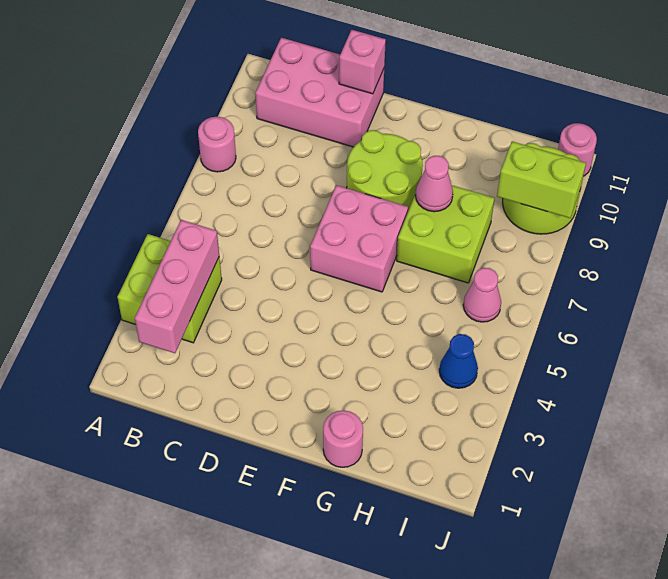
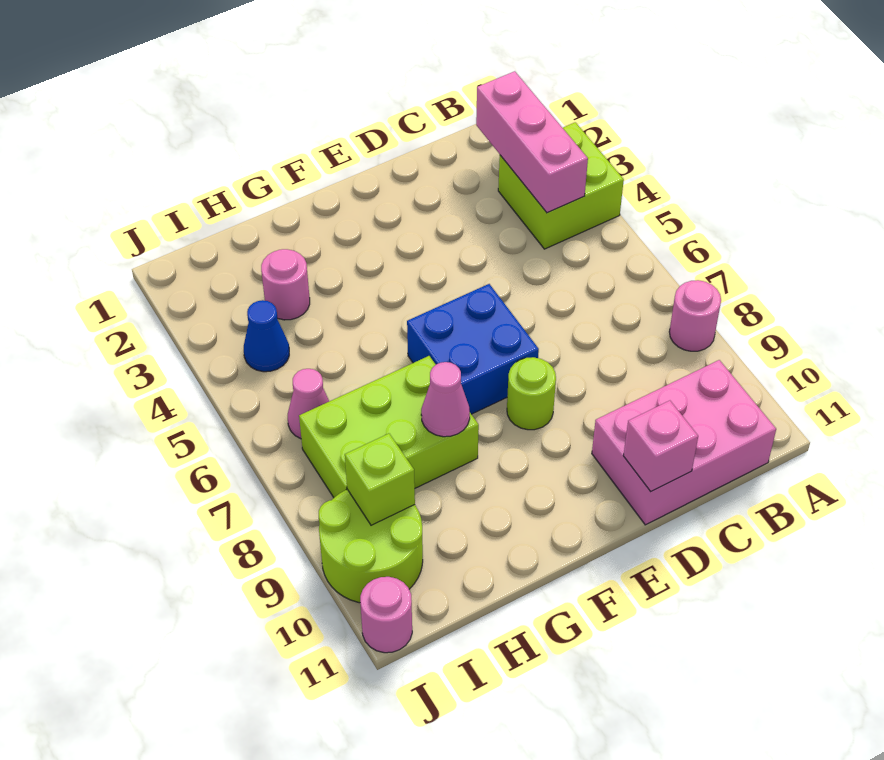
pink 2x2 brick [310,185,408,292] -> blue 2x2 brick [407,284,539,414]
lime 2x2 round brick [347,130,423,211] -> lime 1x1 round brick [507,357,556,430]
pink 1x1 round brick [323,410,363,467] -> pink 1x1 round brick moved to [261,249,310,320]
lime 2x2 brick [397,185,494,283] -> lime 2x3 brick [299,356,479,497]
lime 1x2 brick [497,141,586,218] -> lime 1x1 brick [345,434,415,525]

